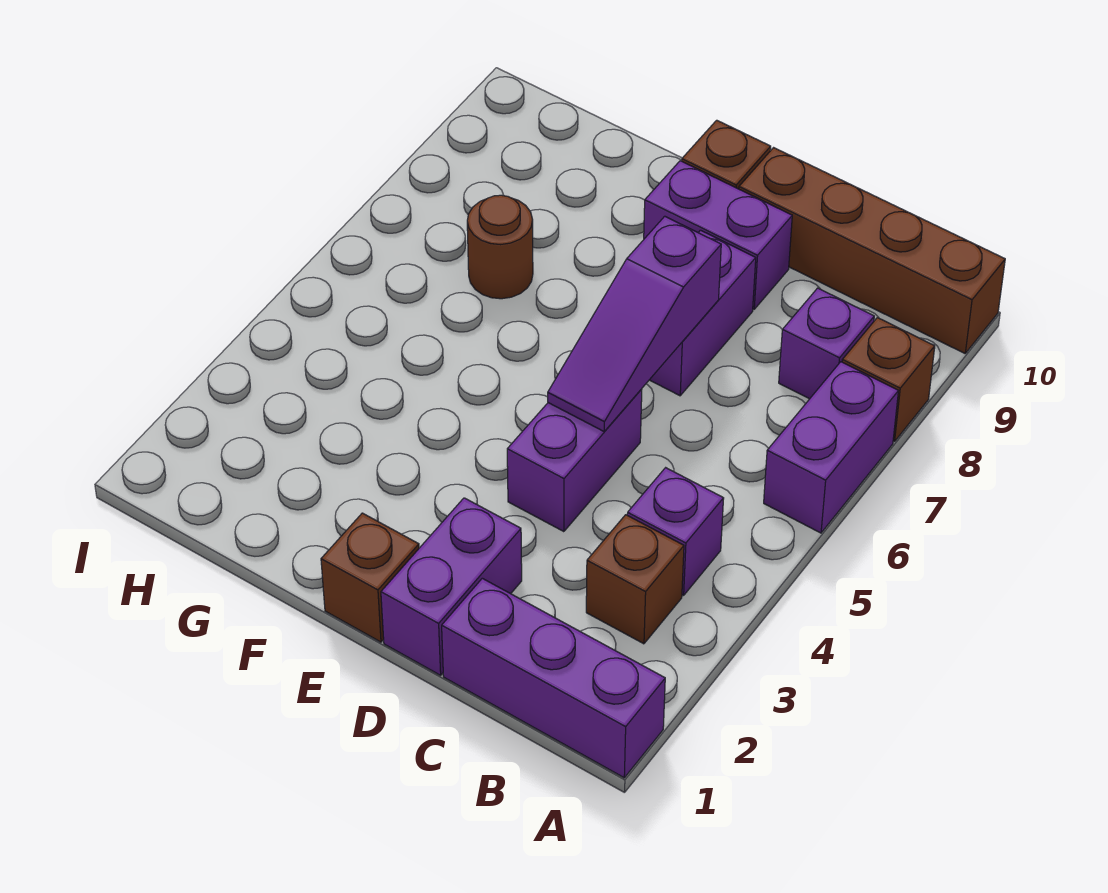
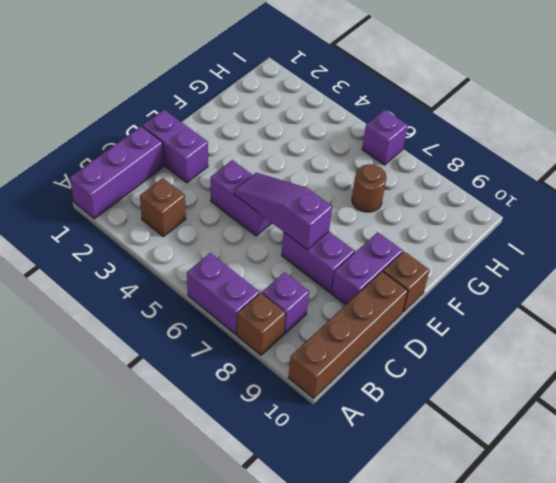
purple 1x1 brick [627,468,724,595] -> purple 1x1 brick moved to [362,110,408,165]
brown 1x1 brick [321,513,419,642] -> none

